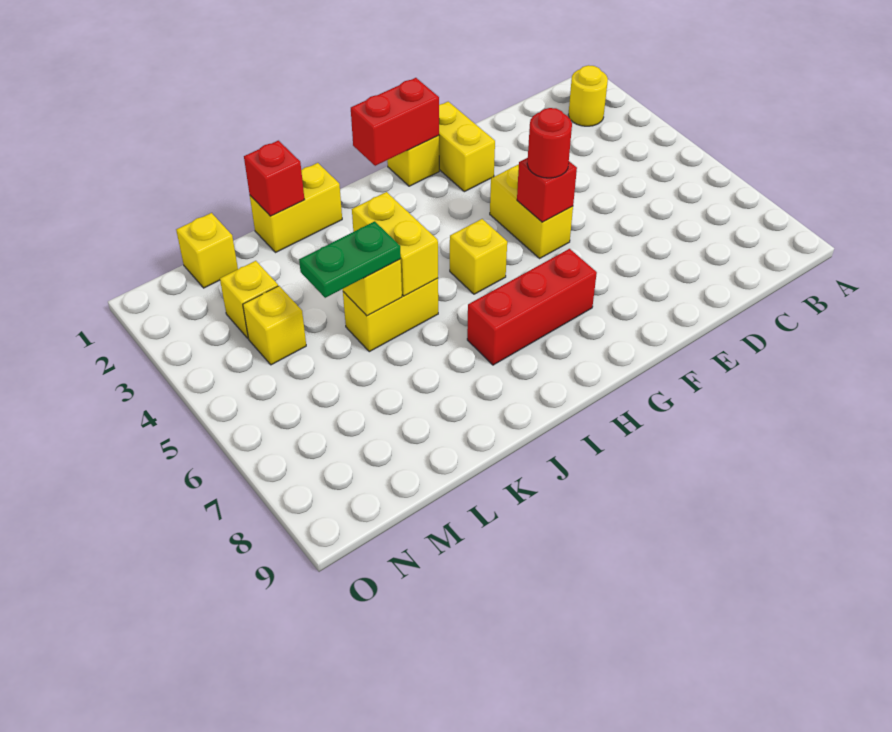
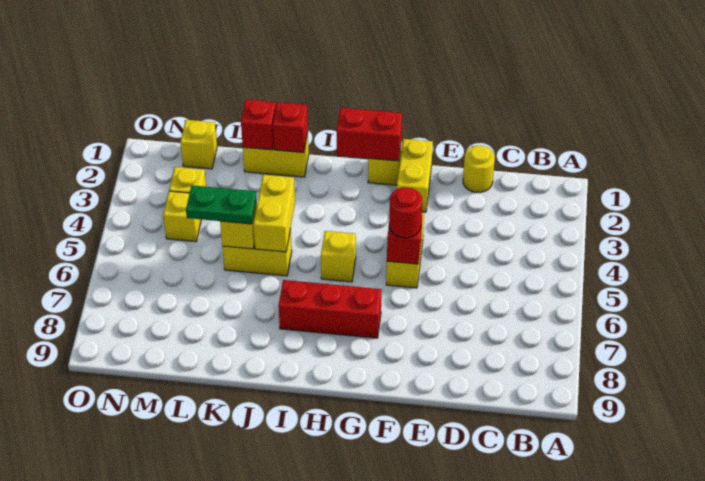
yellow 1x1 round brick [568,65,608,126] -> yellow 1x1 round brick moved to [463,145,495,192]
none -> red 1x1 brick [273,102,308,153]

